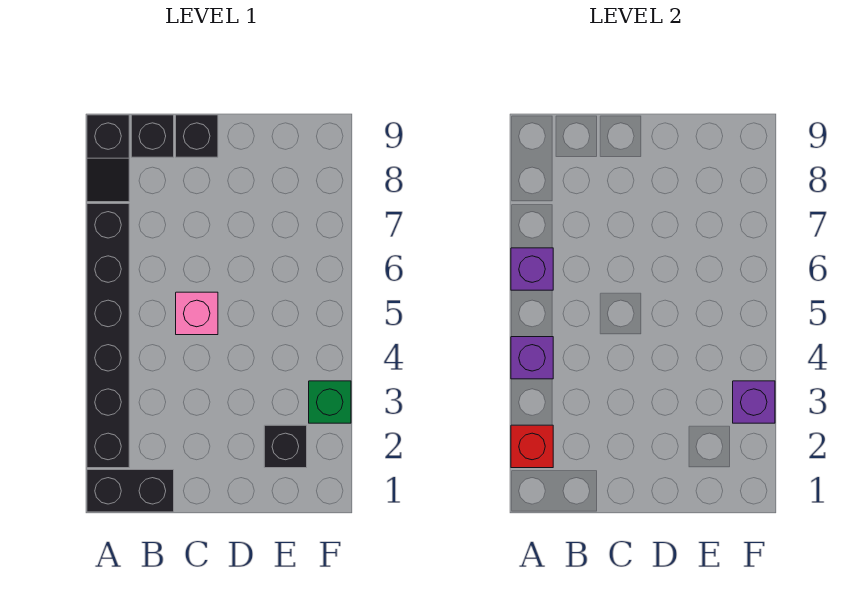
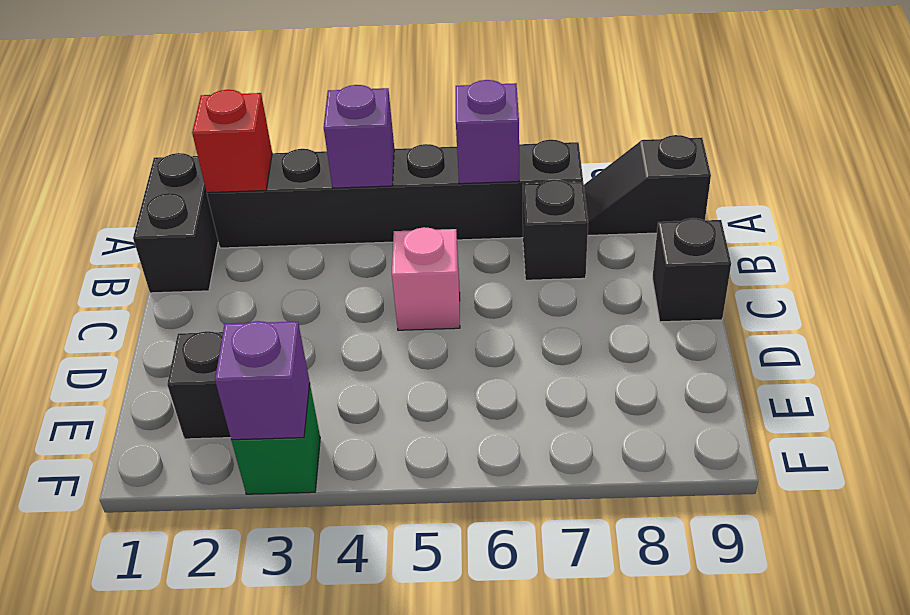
black 1x1 brick [131,115,174,157] -> black 1x1 brick moved to [523,180,588,280]

